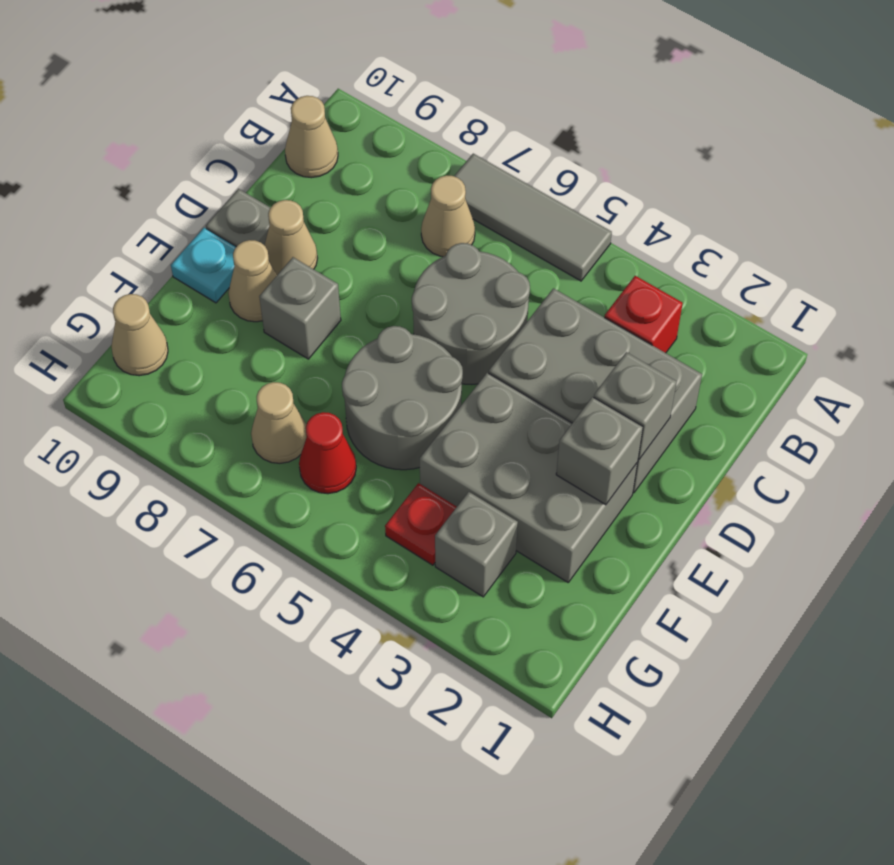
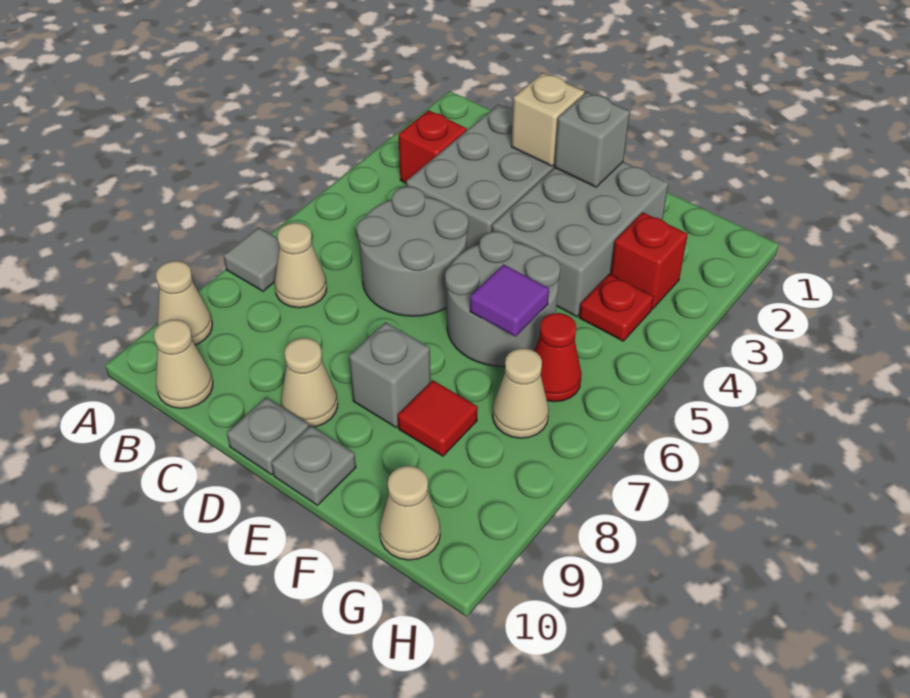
grey 1x3 tile [454,154,612,281] -> grey 1x1 tile [223,228,279,291]
grey 1x1 brick [594,352,677,459] -> tan 1x1 brick [511,73,584,166]
tan 1x1 cone [228,240,277,322] -> tan 1x1 cone moved to [156,261,212,345]
cyan 1x1 plate [171,228,236,303] -> grey 1x1 plate [271,426,356,505]
none -> purple 1x1 tile [470,265,549,337]
none -> red 1x1 tile [398,380,478,456]
grey 1x1 brick [435,492,518,597] -> red 1x1 brick [611,212,688,309]

